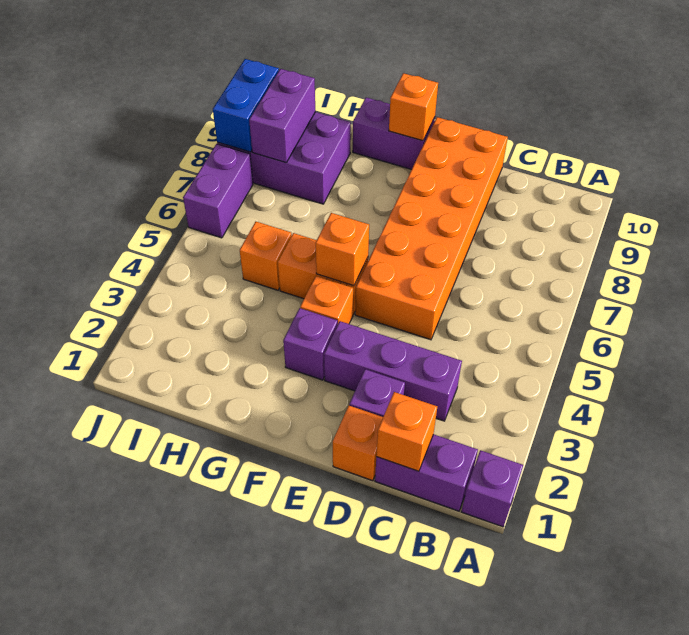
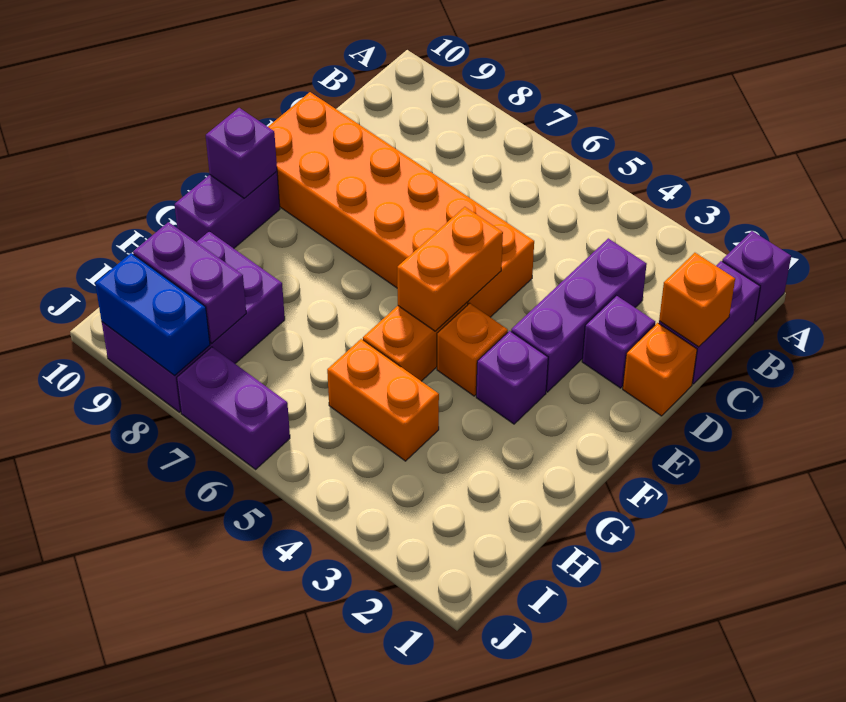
orange 1x1 brick [316,213,369,286] -> orange 1x2 brick [397,207,503,331]
orange 1x1 brick [389,73,438,141] -> purple 1x1 brick [206,108,277,198]
orange 1x1 brick [240,222,292,290] -> orange 1x2 brick [327,339,439,461]

